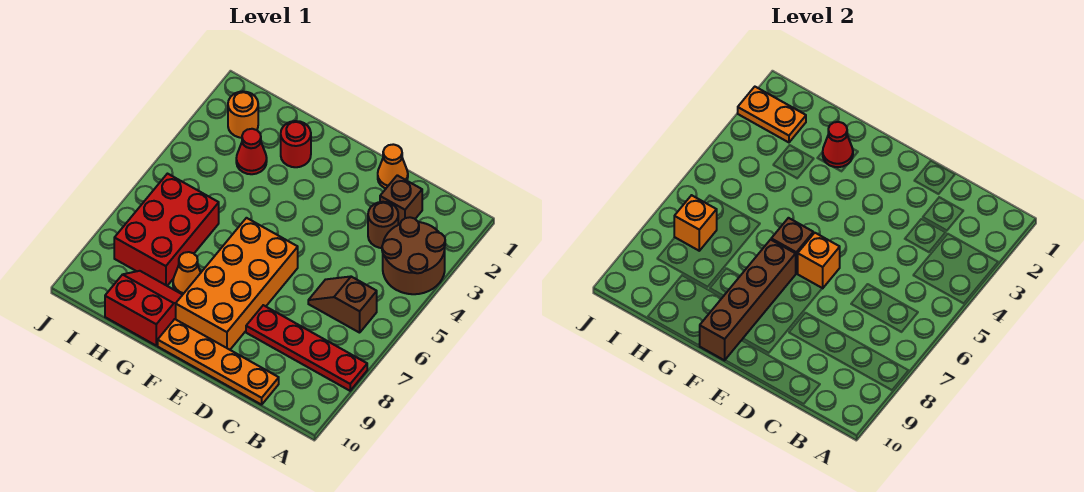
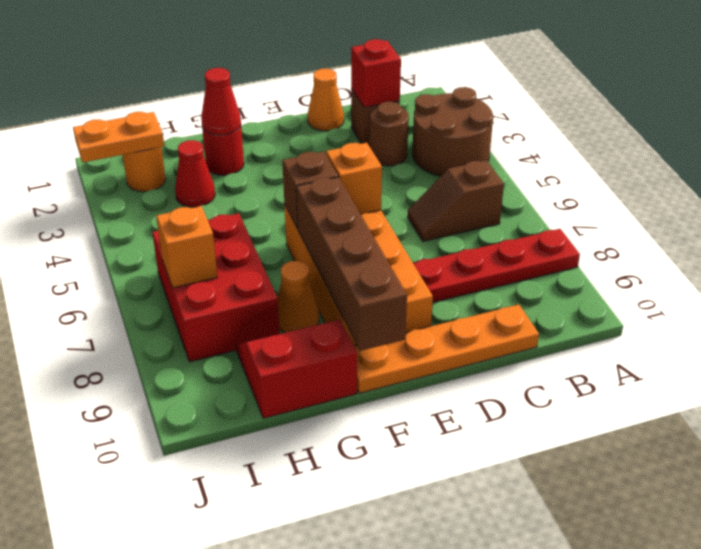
none -> red 1x1 brick [351,39,401,107]

